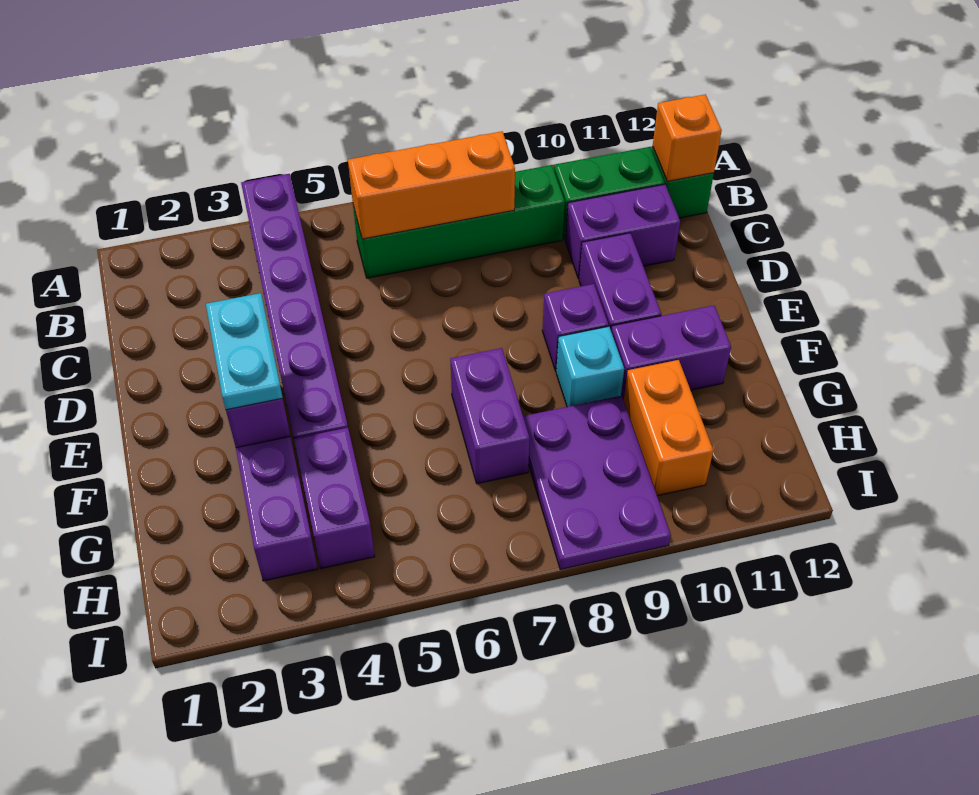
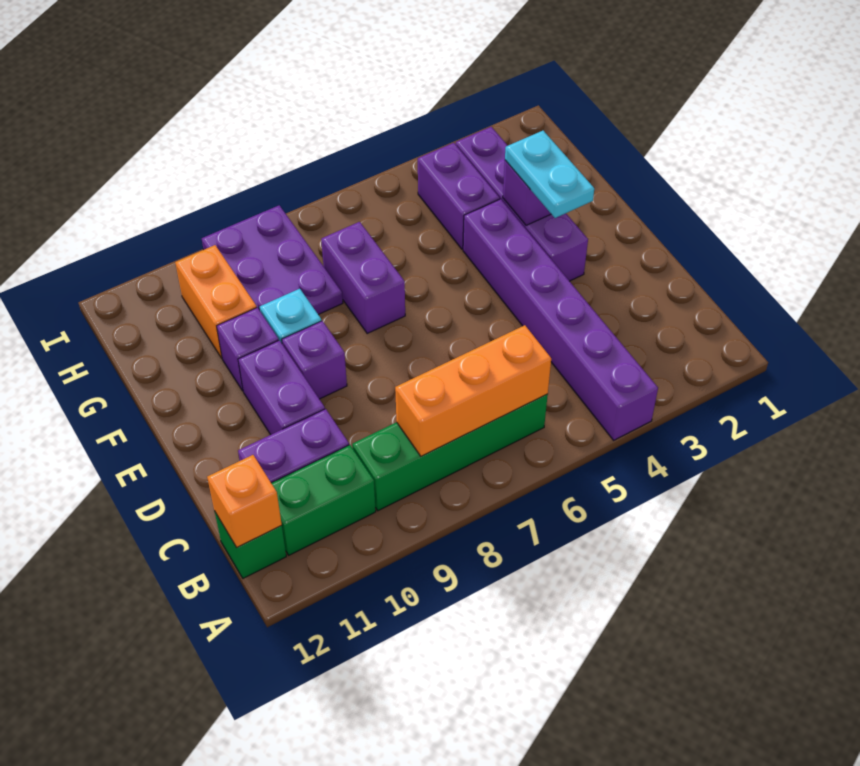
purple 1x2 brick [611,306,731,400] -> purple 1x1 brick [217,308,279,391]

